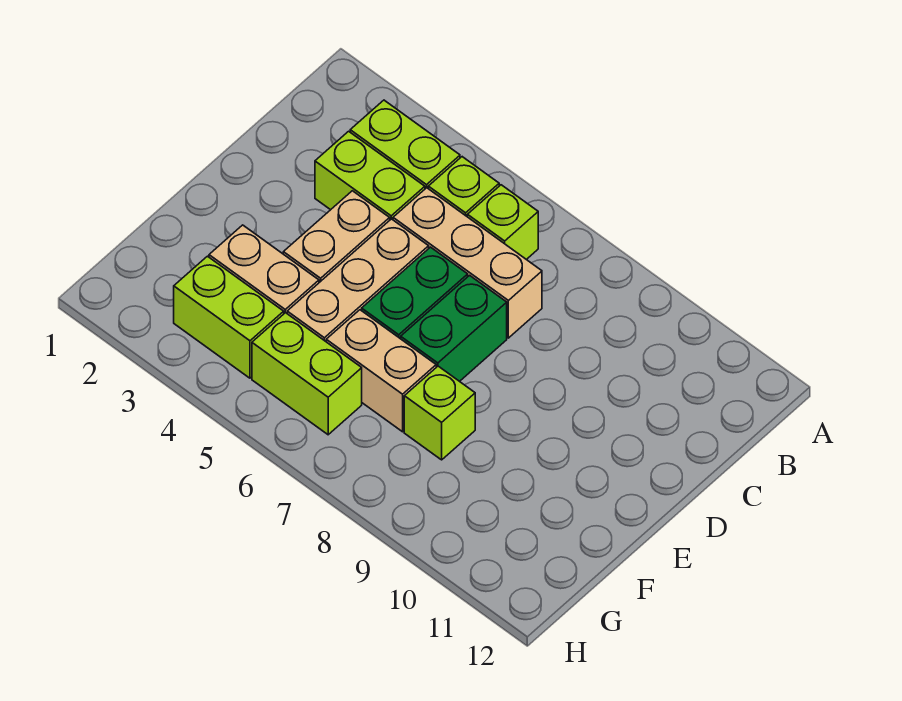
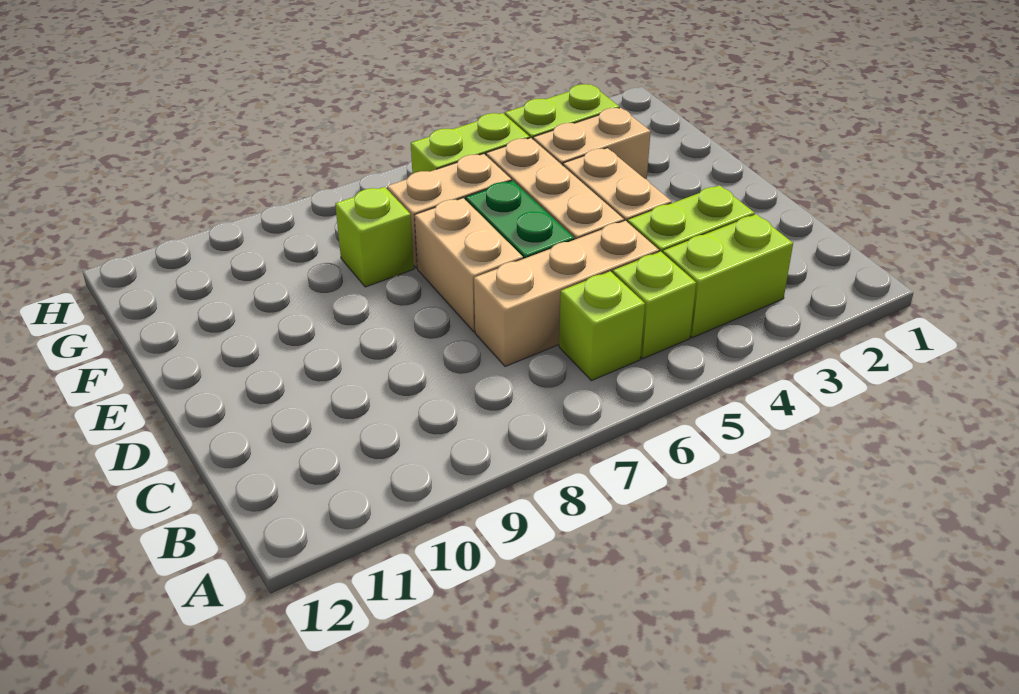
green 1x2 brick [401,275,507,381] -> tan 1x2 brick [415,198,523,332]

